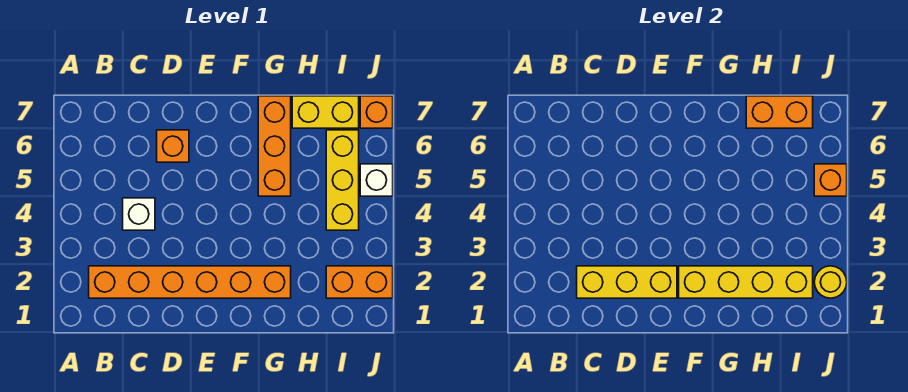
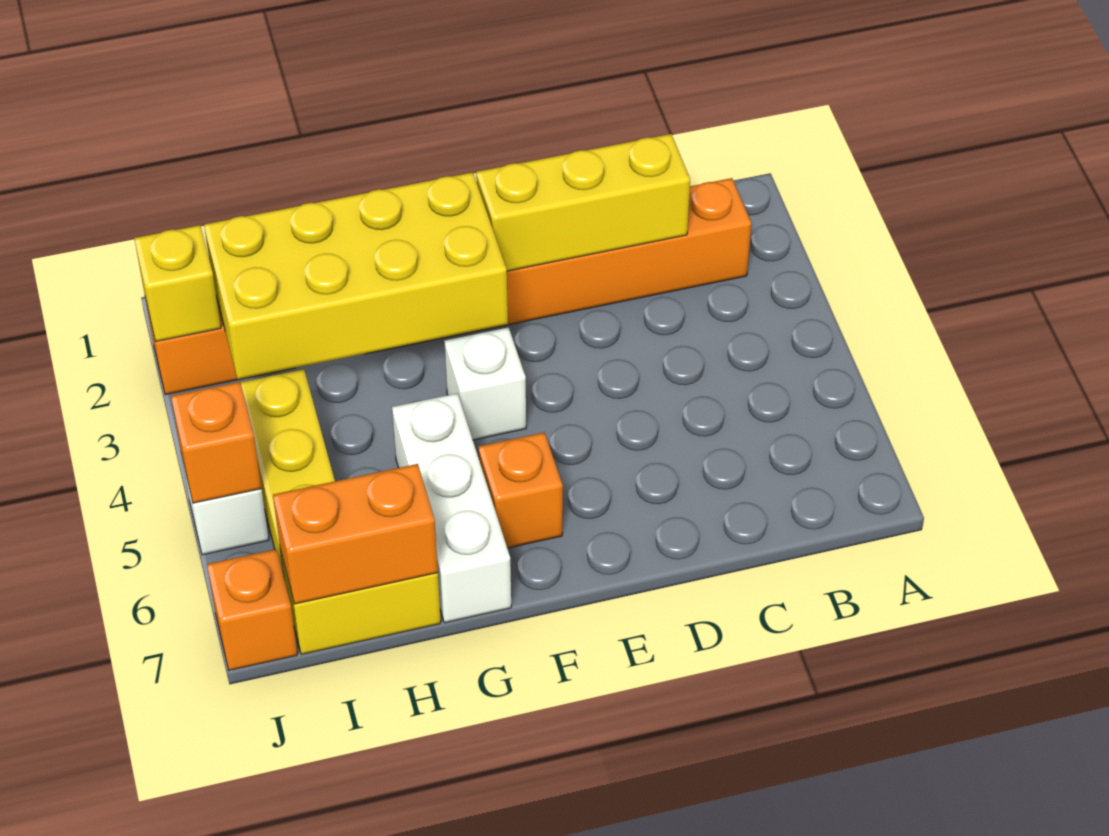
white 1x1 brick [123,198,155,230] -> white 1x1 brick moved to [444,327,526,440]
orange 1x1 brick [157,130,189,162] -> orange 1x1 brick moved to [478,433,563,548]
yellow 1x4 brick [679,266,813,298] -> yellow 2x4 brick [204,172,508,379]
orange 1x3 brick [258,96,291,196] -> white 1x3 brick [392,393,511,623]
yellow 1x1 round brick [814,266,847,298] -> yellow 1x1 brick [134,225,221,341]

